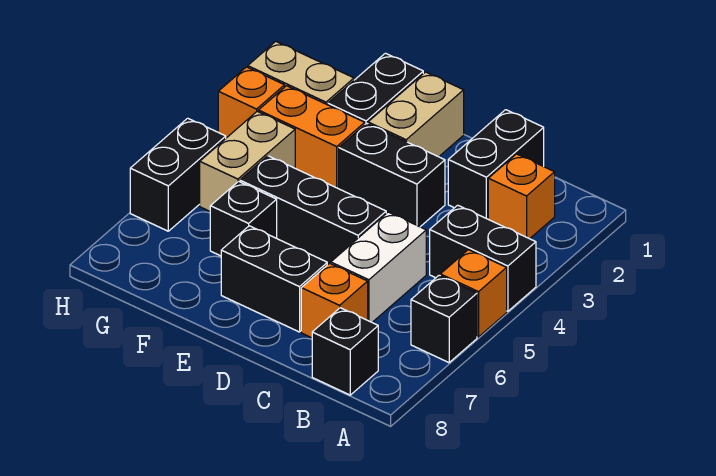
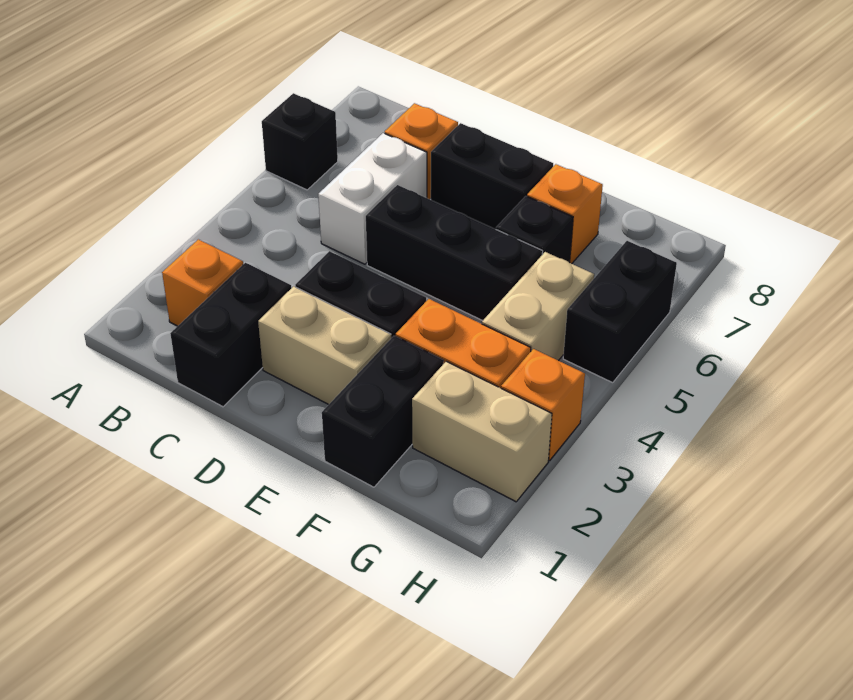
black 1x2 brick [430,205,536,311] -> none
orange 1x1 brick [440,250,507,337] -> orange 1x1 brick moved to [527,164,603,264]
black 1x1 brick [312,308,378,395] -> none
tan 1x2 brick [368,72,464,157] -> tan 1x2 brick turned to [258,286,391,405]

